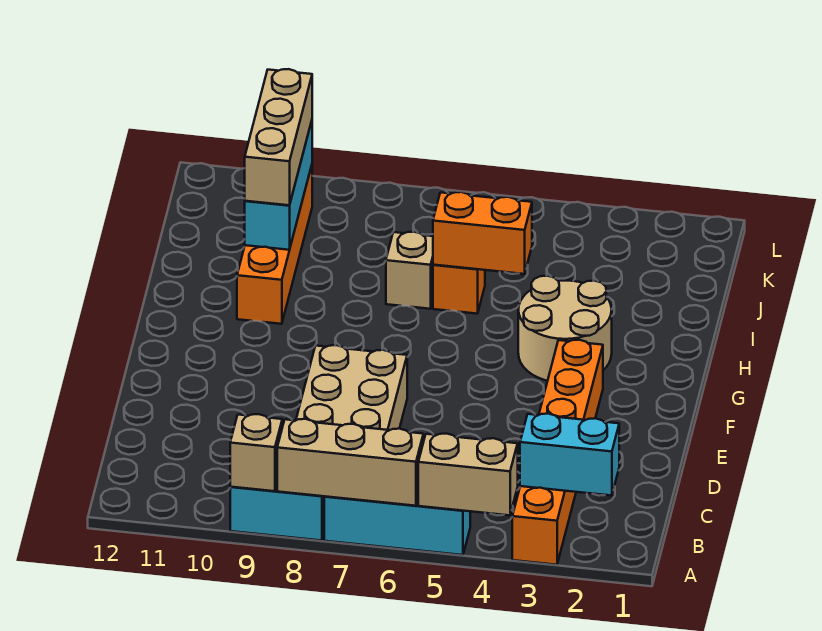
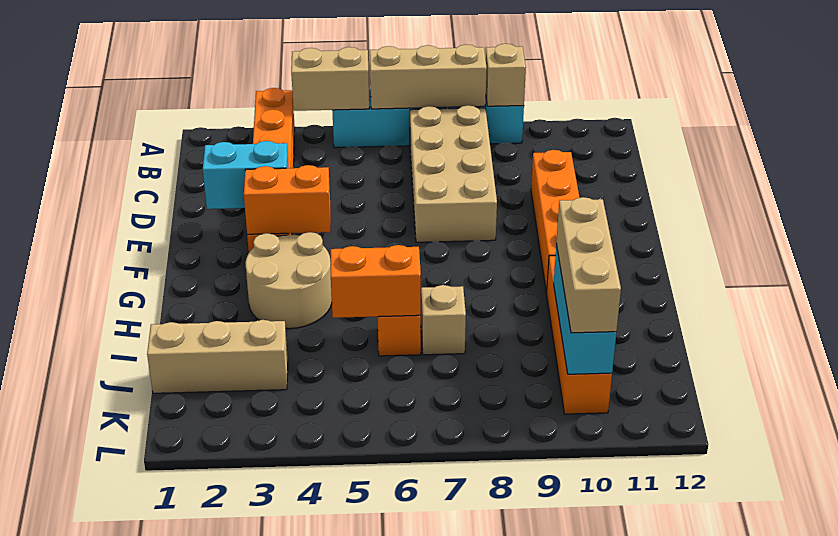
cyan 1x2 brick [520,414,619,496] -> cyan 1x2 brick moved to [203,141,288,209]
none -> orange 1x4 brick [531,150,580,293]
none -> orange 1x2 brick [244,165,330,235]
none -> tan 1x3 brick [147,320,288,393]

